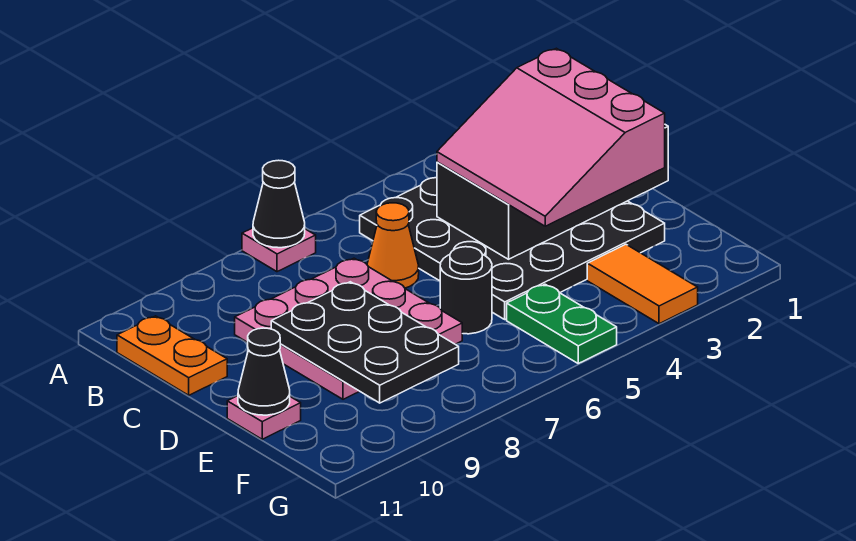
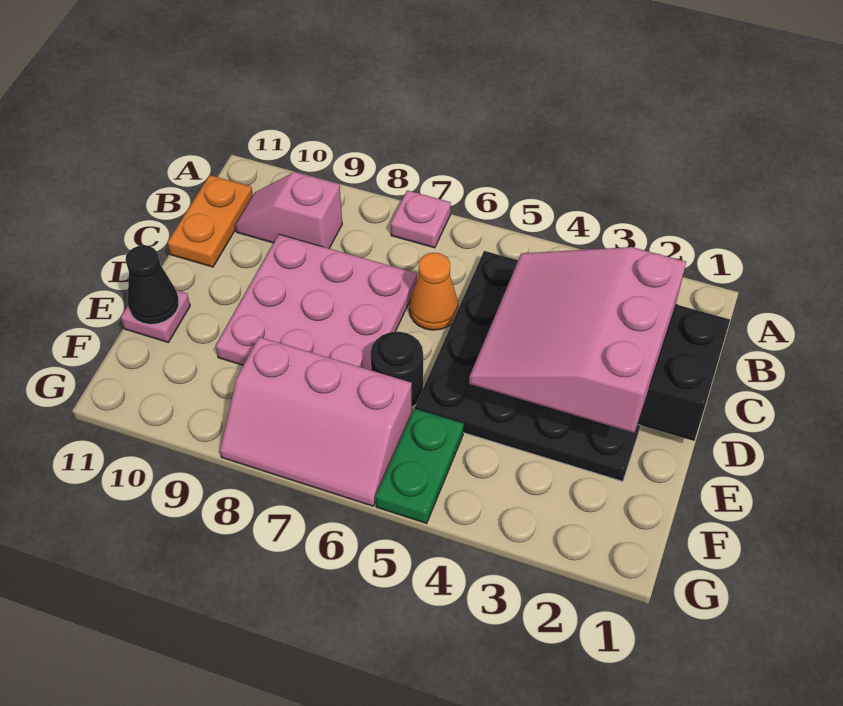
black 1x1 cone [253,160,305,248] -> none
none -> pink 1x2 slope [235,172,342,248]
black 2x3 plate [271,282,459,403] -> none
orange 1x2 tile [587,244,698,324] -> none
none -> pink 2x3 slope [220,337,412,506]

